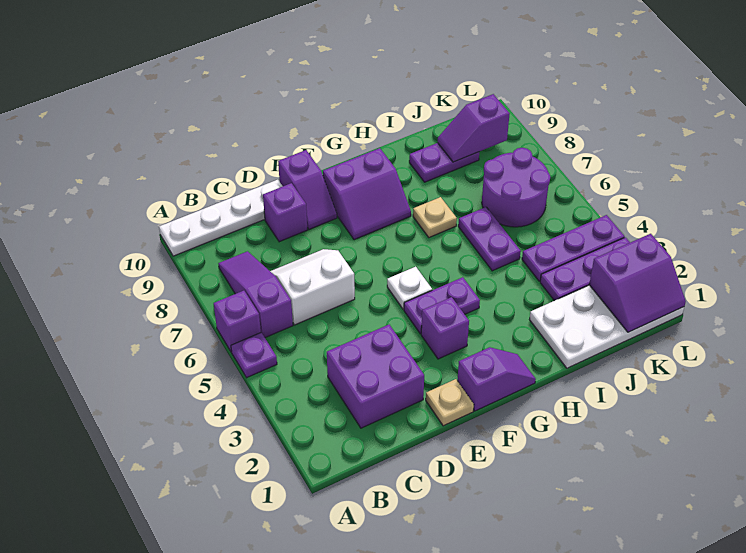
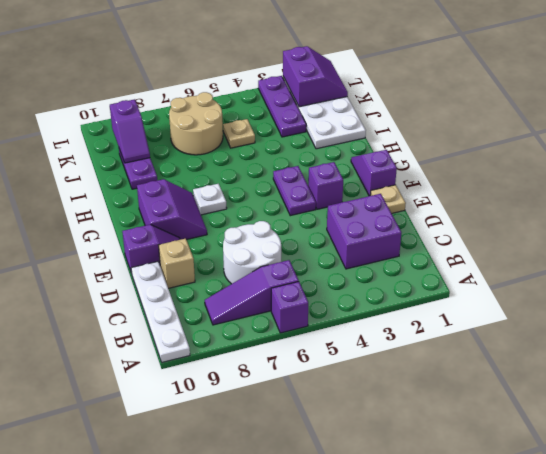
purple 1x1 plate [231,333,277,378] -> none
white 2x2 slope [270,249,355,325] -> white 2x2 round brick [223,221,281,284]
purple 1x1 brick [263,183,307,242] -> tan 1x1 brick [159,239,195,288]
white 1x1 plate [387,267,432,310] -> white 1x1 plate moved to [193,184,227,215]
tan 1x1 plate [413,197,457,238] -> tan 1x1 plate moved to [223,119,255,148]
purple 1x2 plate [458,207,521,271] -> none
purple 1x3 plate [522,215,625,281] -> none
purple 2x2 round brick [482,148,550,227] -> tan 2x2 round brick [169,92,223,155]

